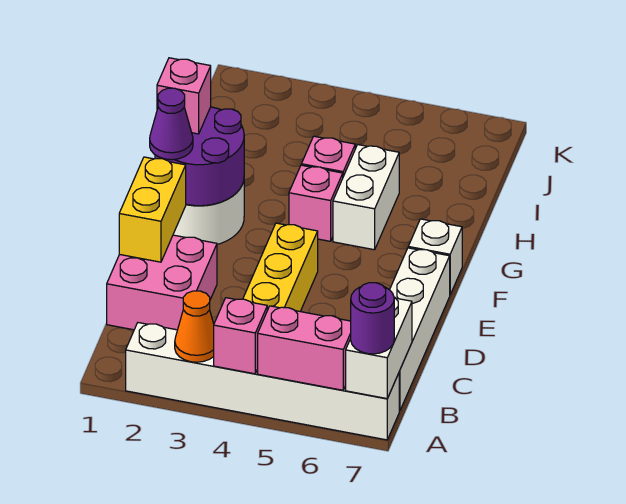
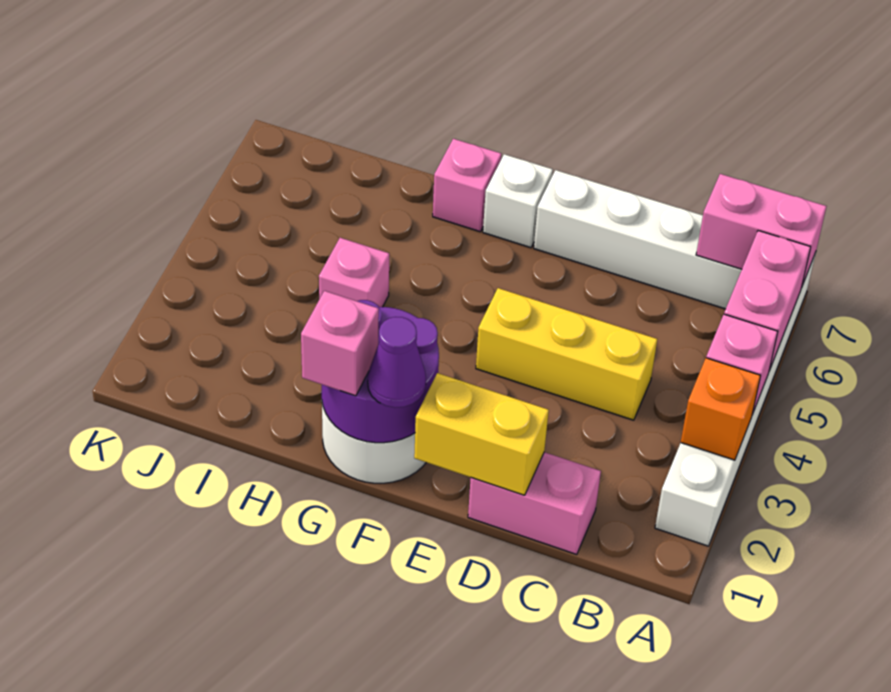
orange 1x1 cone [175,291,214,362] -> orange 1x1 brick [681,358,761,460]
white 1x2 brick [346,297,412,399] -> pink 1x2 brick [696,174,826,286]
purple 1x1 round brick [351,283,394,354] -> none
pink 2x2 brick [107,235,217,330] -> pink 1x2 brick [468,452,601,555]
pink 1x1 brick [289,165,343,241] -> pink 1x1 brick moved to [433,139,501,232]
white 1x2 brick [333,145,399,250] -> none

